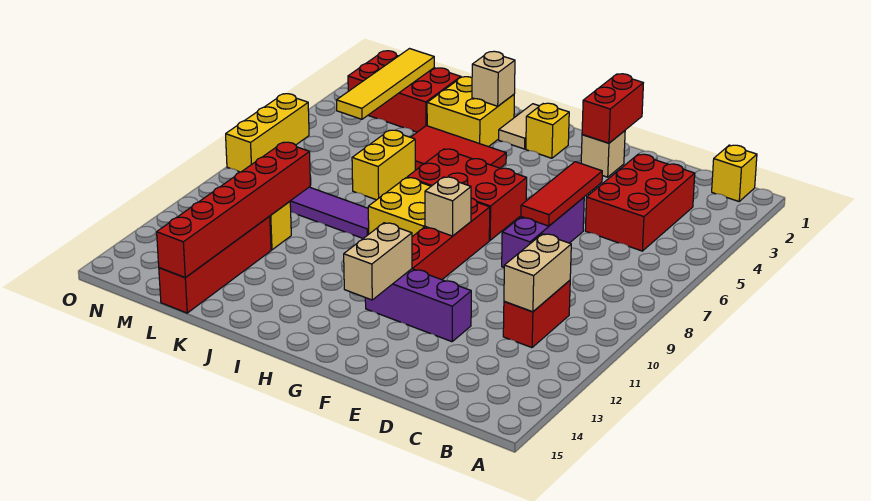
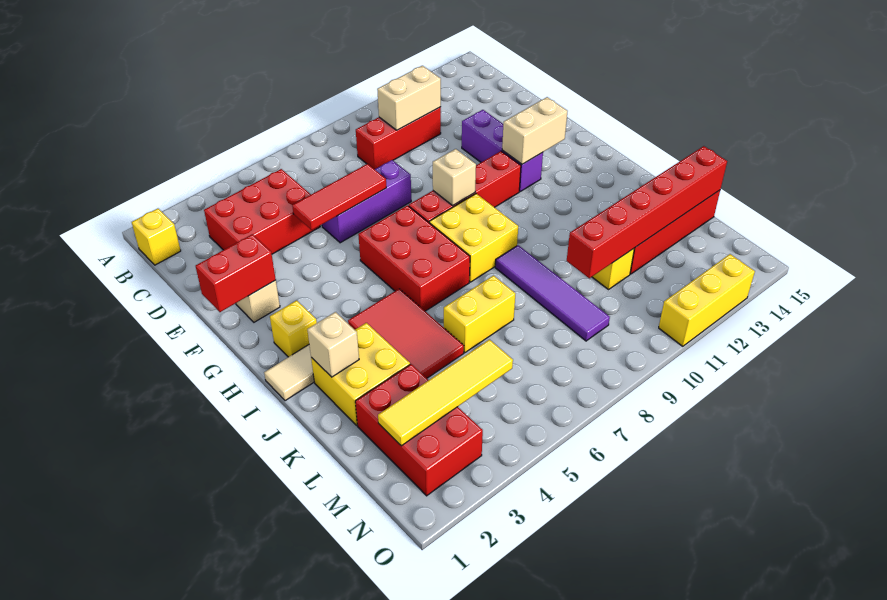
red 1x2 brick [503,280,570,348] -> red 1x3 brick [356,107,441,169]
yellow 1x3 brick [226,94,309,172] -> yellow 1x3 brick moved to [659,254,755,346]

